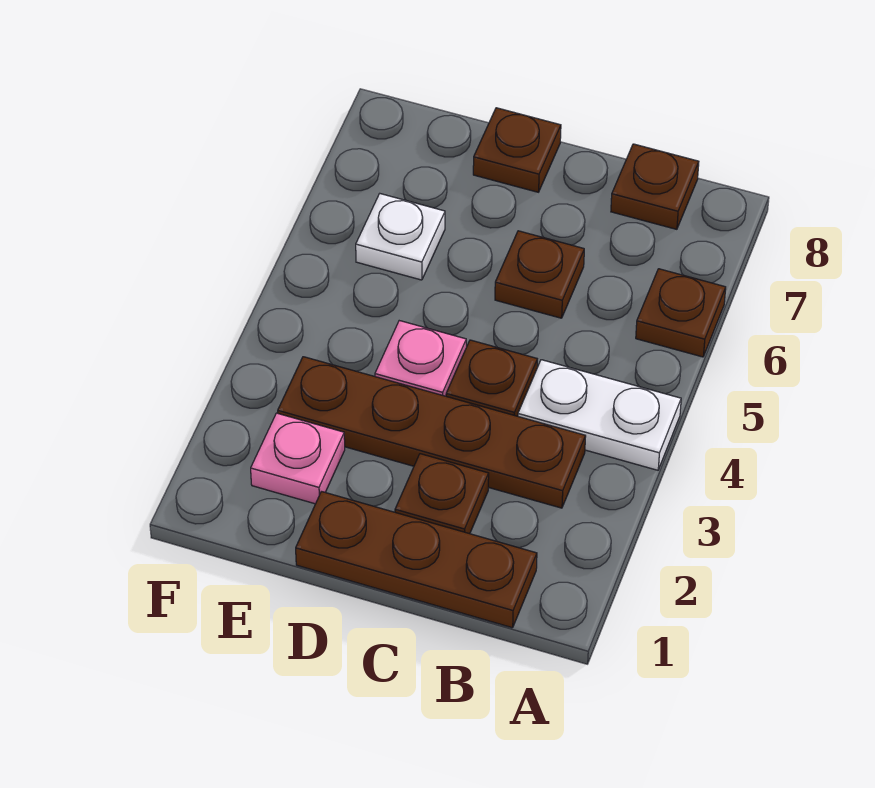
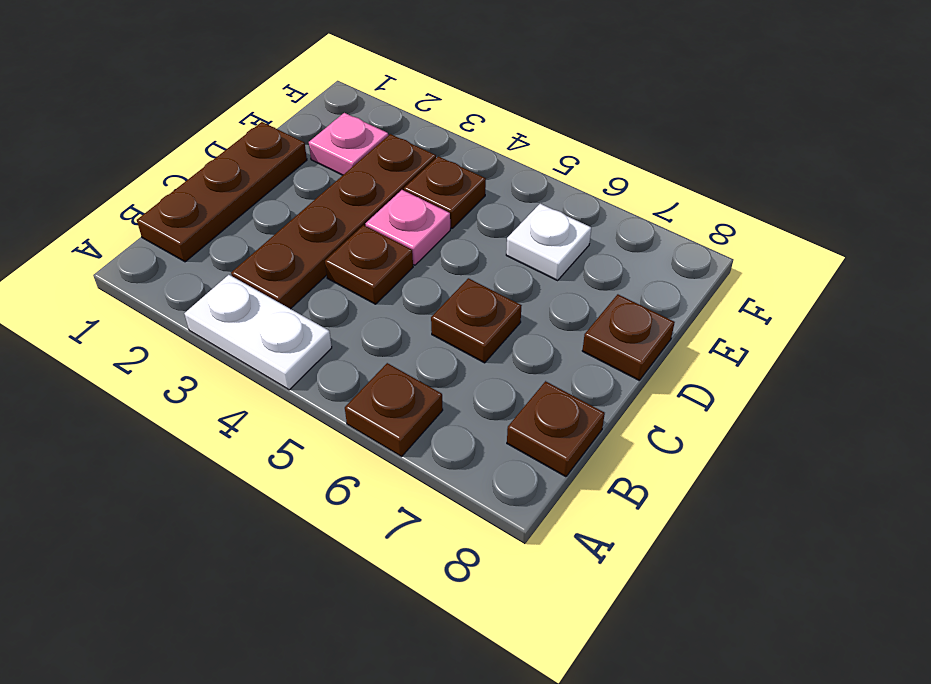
white 1x2 plate [518,360,681,470] -> white 1x2 plate turned to [184,275,332,390]
brown 1x1 plate [395,454,489,534] -> brown 1x1 plate moved to [404,156,486,229]

